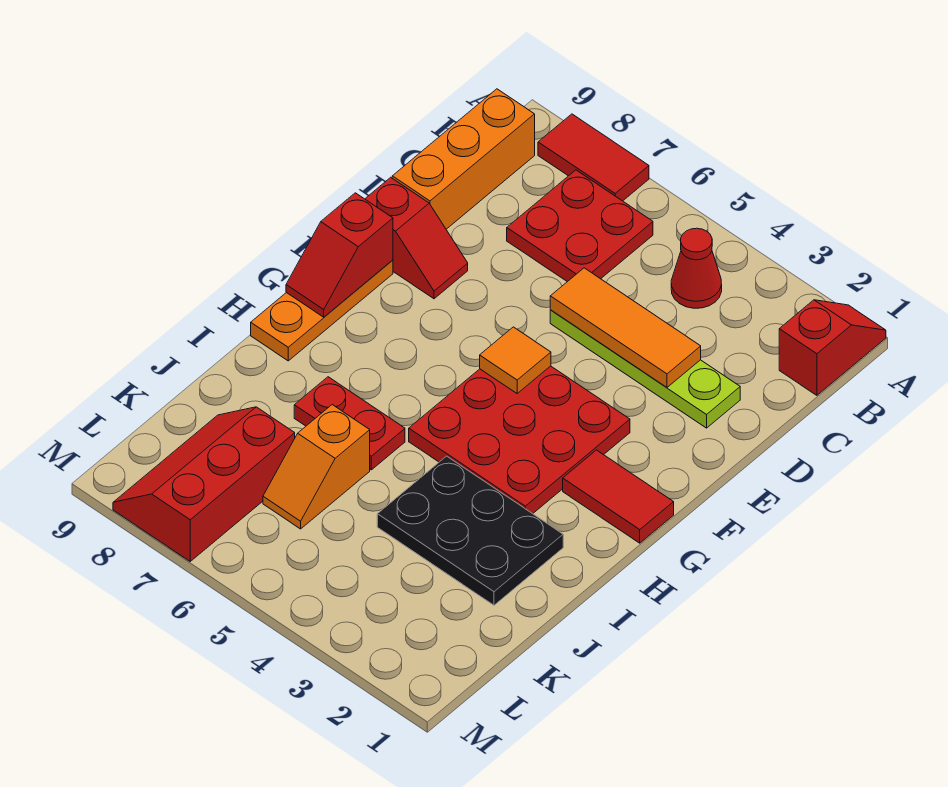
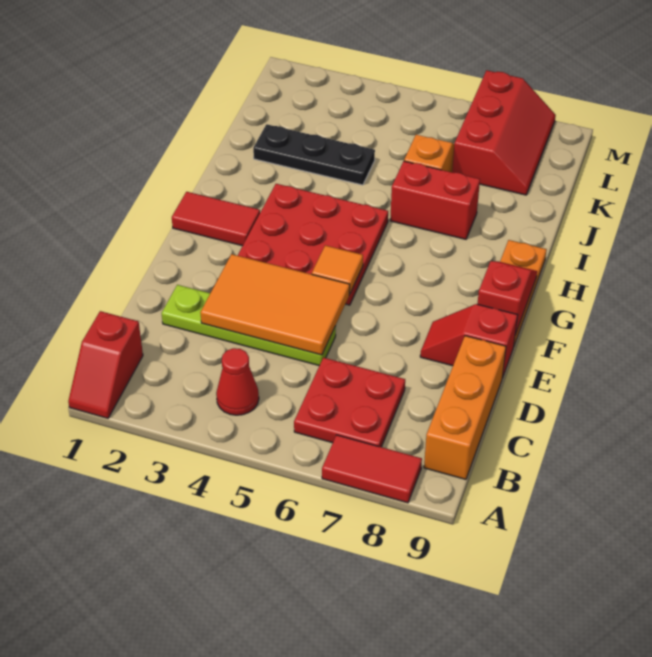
orange 1x3 tile [550,268,701,387] -> orange 2x3 tile [200,254,350,355]
black 2x3 plate [377,456,563,605] -> black 1x3 plate [253,124,375,185]
red 1x2 plate [294,377,405,470] -> red 1x2 brick [390,161,480,239]

